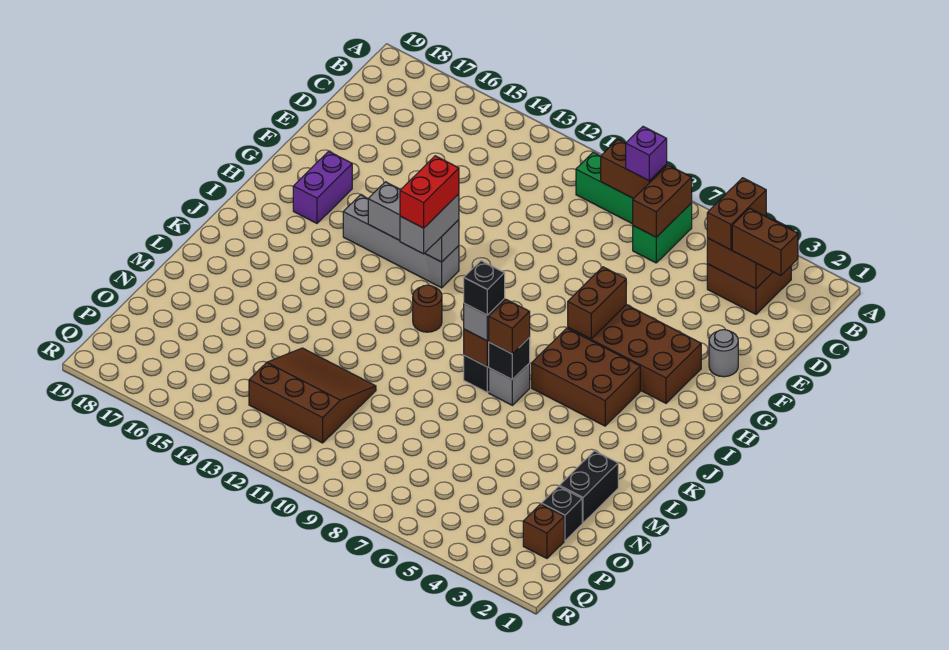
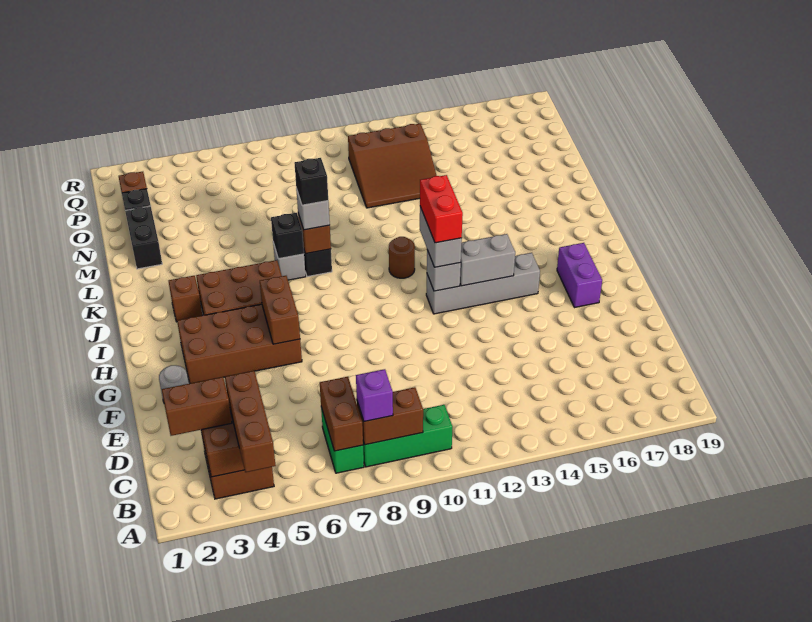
brown 1x2 brick [707,178,766,250] -> brown 1x3 brick [225,371,276,472]
brown 1x1 brick [489,299,530,354] -> brown 1x1 brick moved to [169,276,202,322]

